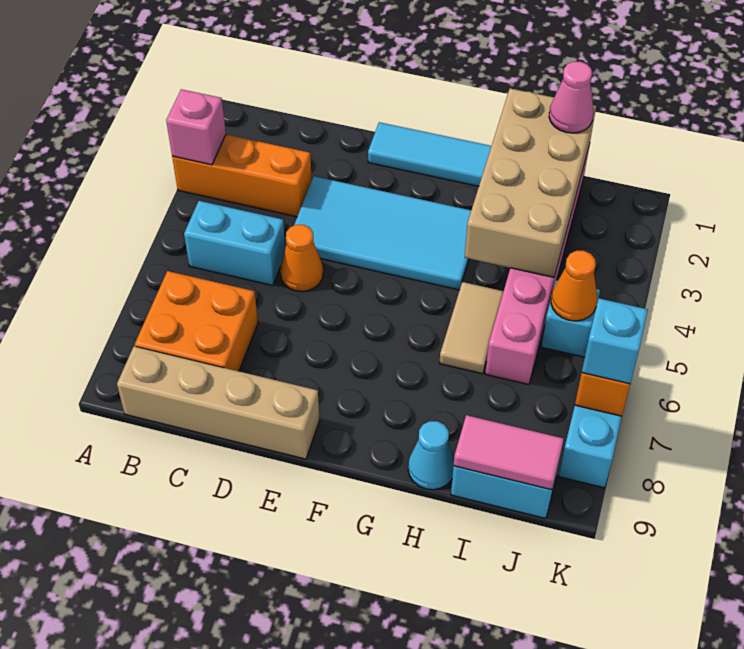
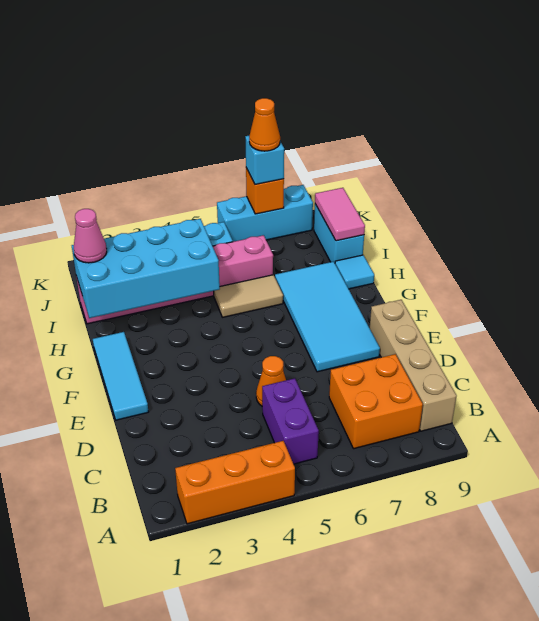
orange 1x3 brick [172,135,312,217] -> orange 1x3 brick turned to [175,441,295,524]
pink 1x1 brick [166,89,226,165] -> none
cyan 1x2 brick [184,201,285,286] -> purple 1x2 brick [262,378,319,464]
cyan 2x4 tile [294,176,471,290] -> cyan 2x4 tile moved to [275,262,380,372]
tan 2x4 brick [465,89,596,277] -> cyan 2x4 brick [72,219,220,318]
cyan 1x1 cone [408,421,454,490] -> cyan 1x1 tile [335,255,374,289]
orange 1x1 cone [551,251,597,321] -> orange 1x1 cone moved to [249,98,280,151]

